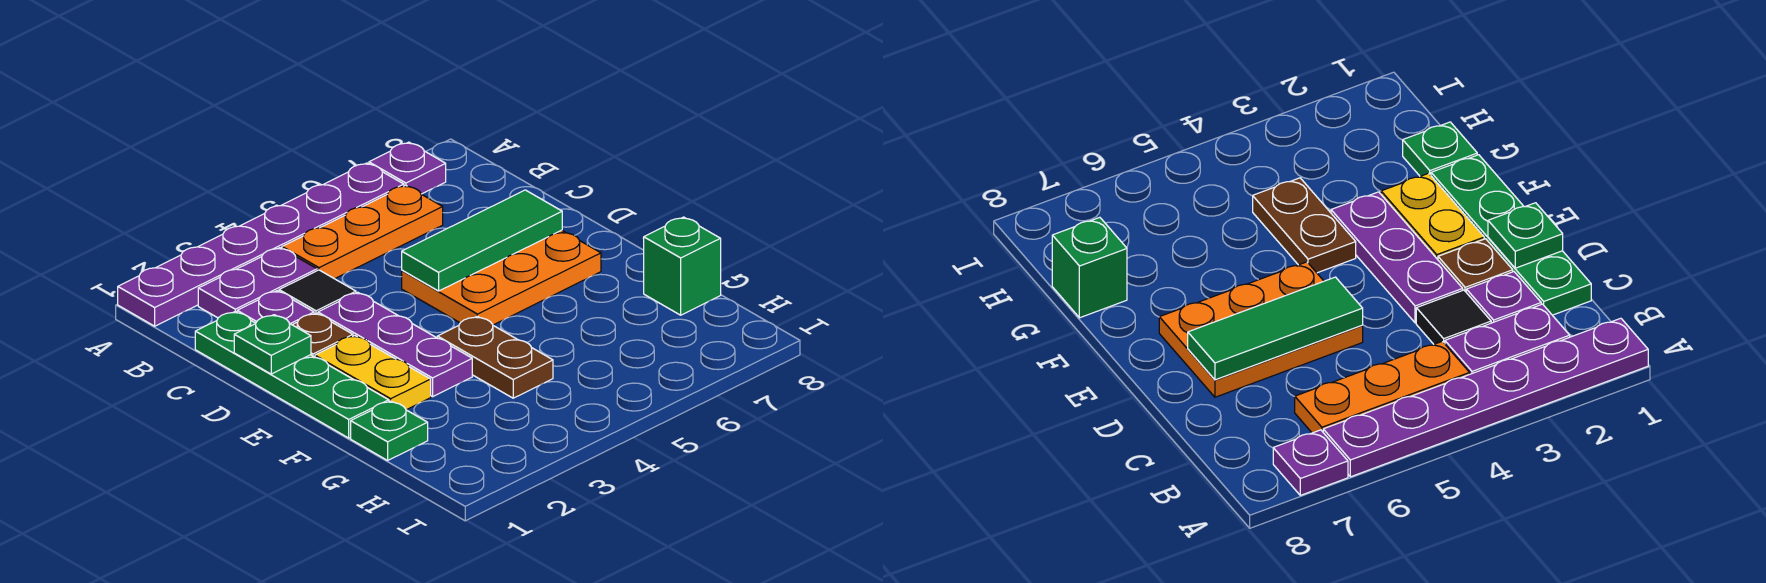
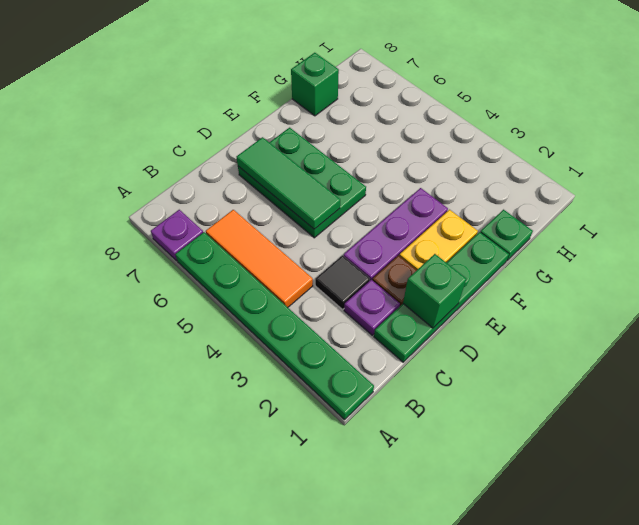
purple 1x6 plate [118,163,404,326] -> green 1x6 plate [176,232,374,419]
purple 1x2 plate [198,248,317,318] -> none
orange 1x3 plate [282,185,443,279] -> orange 1x3 tile [206,210,313,307]
green 1x1 plate [234,315,311,374] -> green 1x1 brick [403,254,466,328]
orange 2x3 plate [402,230,601,325] -> green 2x3 plate [238,128,366,238]
brown 1x2 plate [437,316,553,398] -> none

